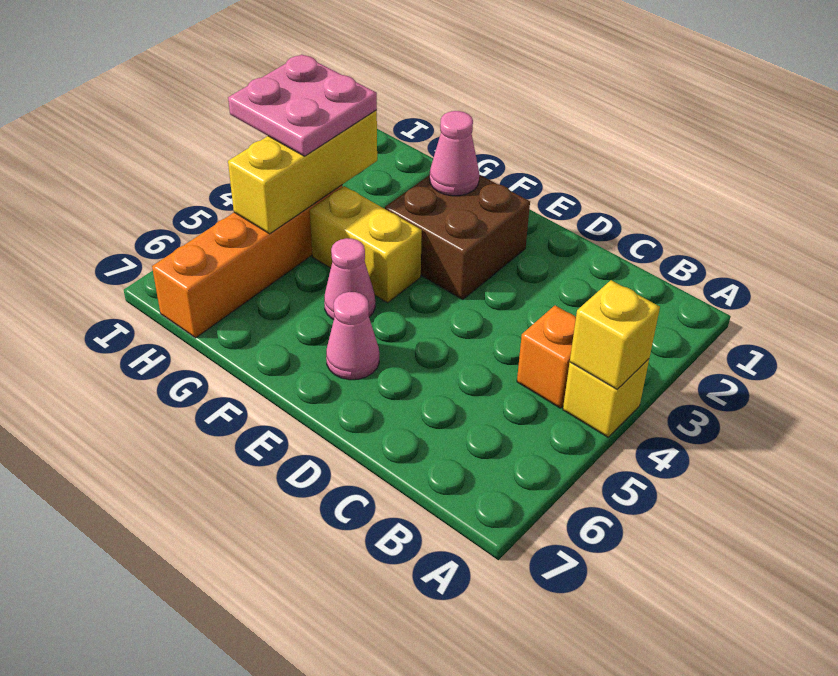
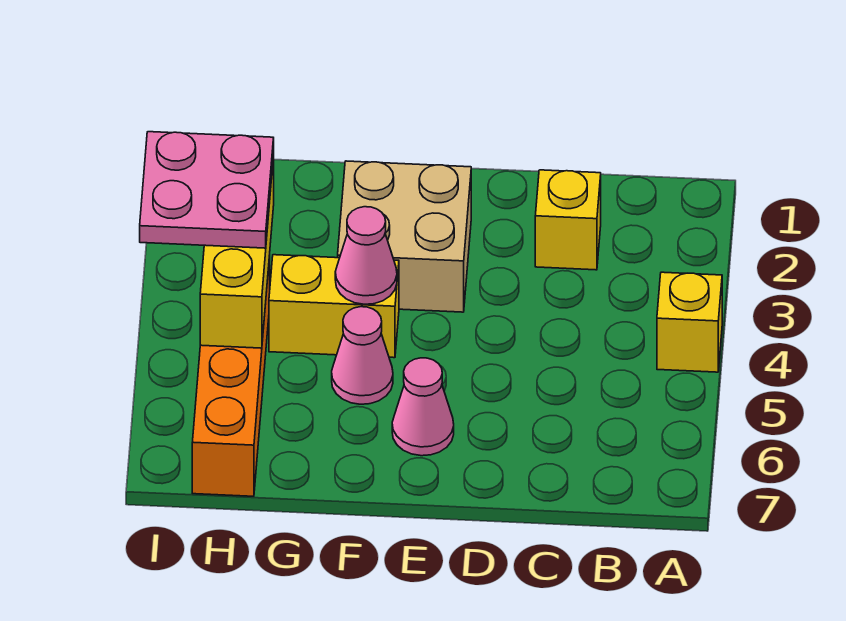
yellow 1x1 brick [570,280,660,389] -> yellow 1x1 brick moved to [535,170,601,270]
orange 1x1 brick [517,306,576,408] -> none
brown 2x2 brick [385,175,530,300] -> tan 2x2 brick [338,161,471,312]
pink 1x1 cone [430,111,479,196] -> pink 1x1 cone moved to [335,207,397,304]

